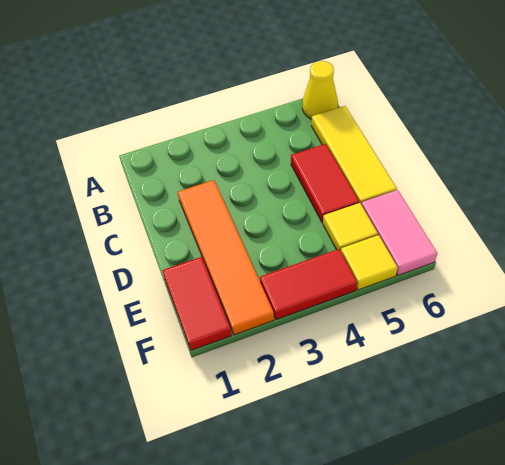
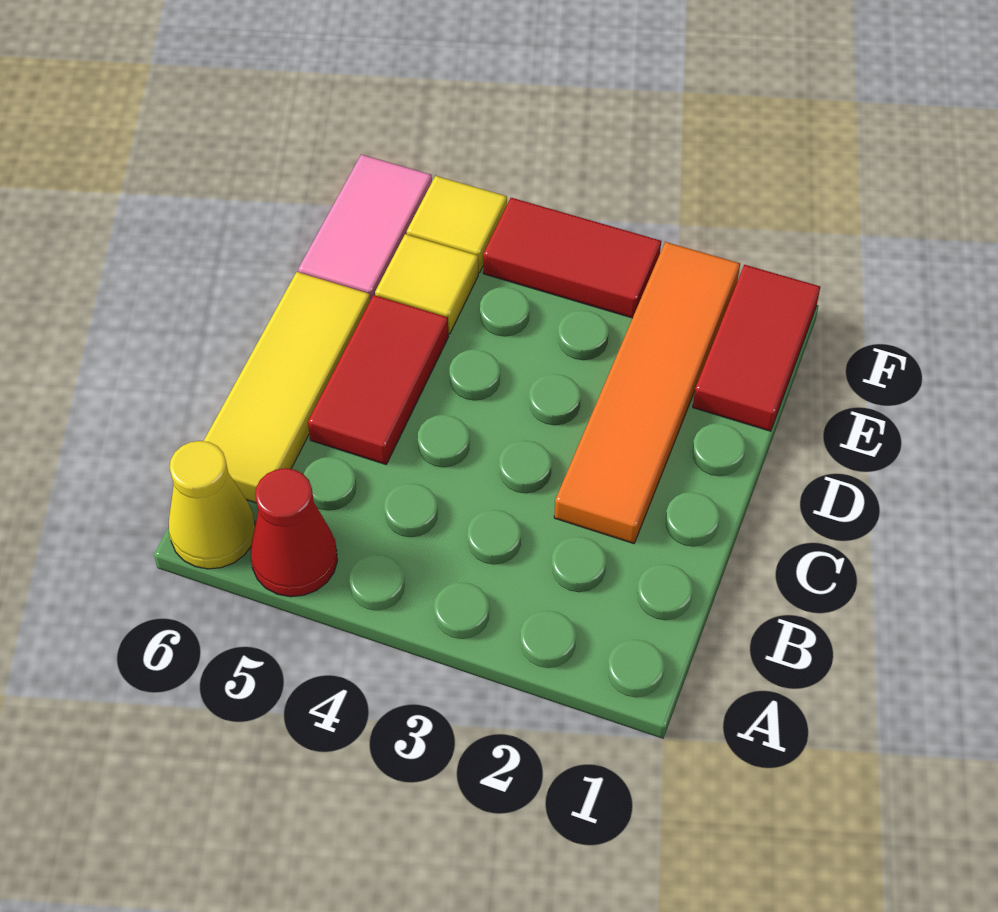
none -> red 1x1 cone [250,468,337,597]

